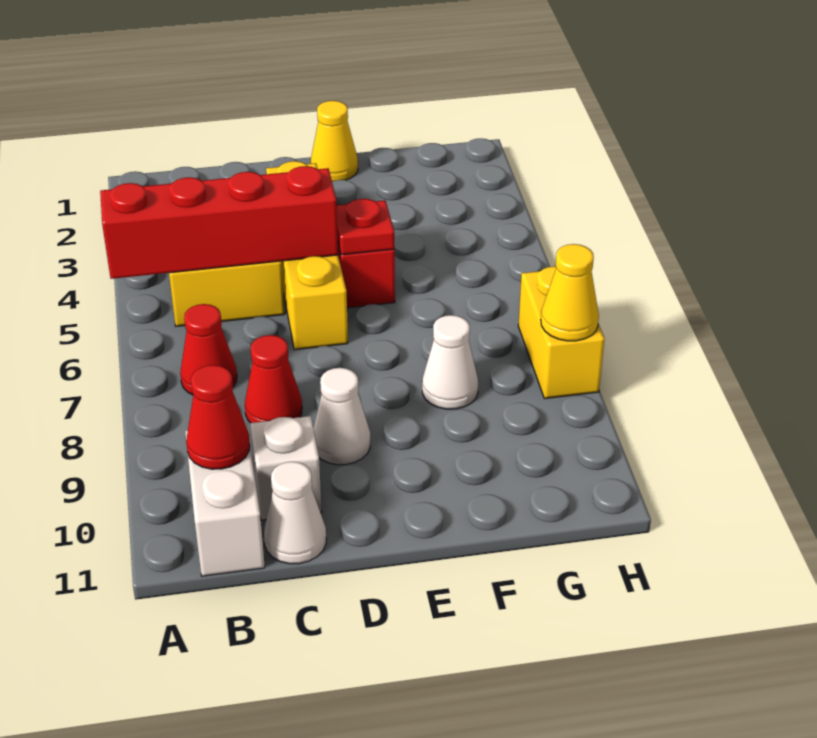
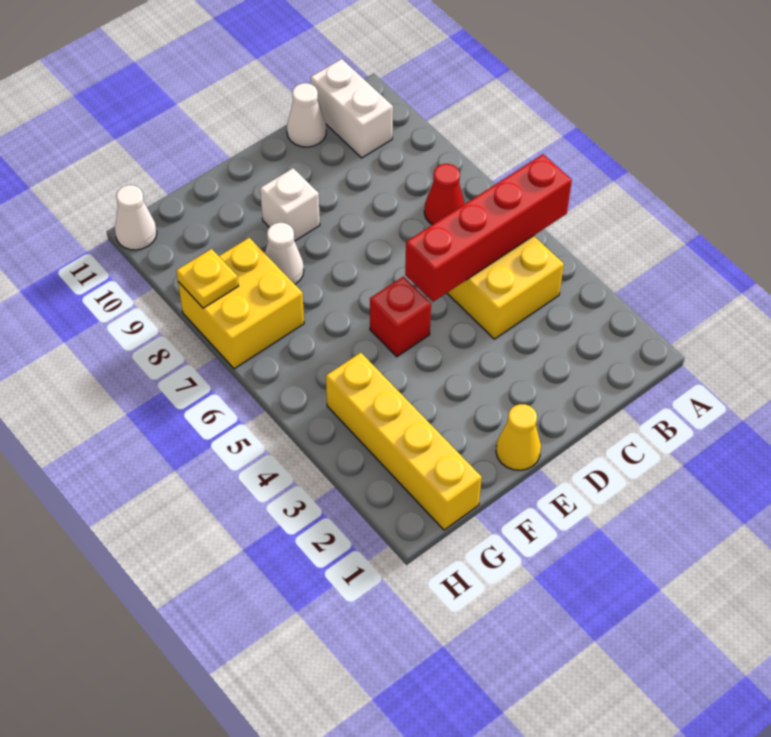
red 1x1 cone [186,365,250,469] -> none
red 1x1 cone [245,335,302,423] -> none
white 1x1 brick [250,416,322,520] -> white 1x1 brick moved to [260,168,320,241]
yellow 1x4 brick [266,161,348,350] -> yellow 1x4 brick moved to [326,353,482,530]
white 1x1 cone [314,368,370,465] -> white 1x1 cone moved to [115,185,157,250]
red 1x1 plate [336,199,395,255] -> none
yellow 1x2 brick [518,266,604,399] -> yellow 2x2 brick [178,238,304,369]
yellow 1x1 cone [541,244,599,341] -> yellow 1x1 plate [176,249,238,308]

